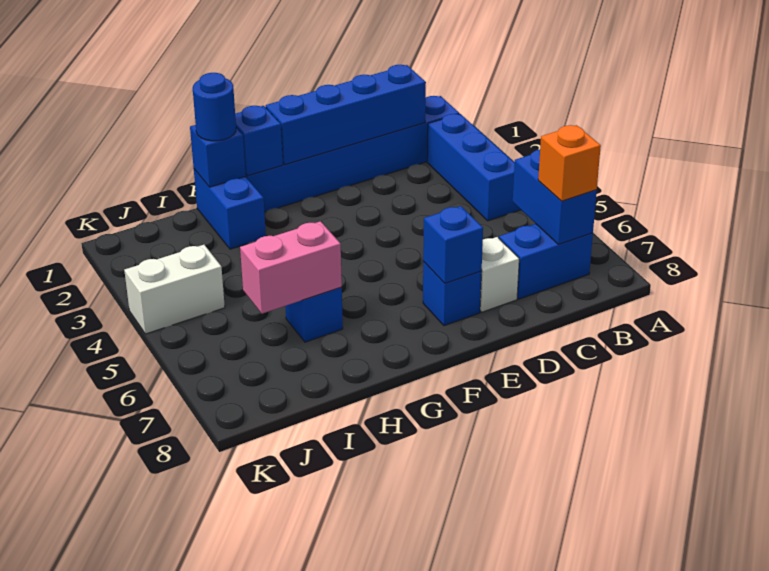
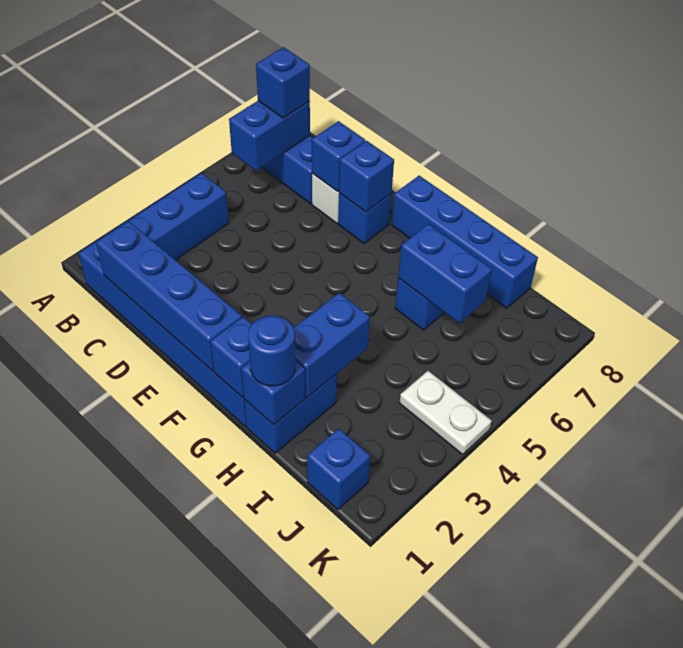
orange 1x1 brick [538,125,601,201] -> blue 1x1 brick [256,47,310,118]
none -> blue 1x1 brick [312,121,365,192]
none -> blue 1x4 brick [392,176,538,308]
none -> blue 1x2 brick [294,293,370,398]
pink 1x2 brick [240,221,342,314] -> blue 1x2 brick [398,224,492,323]
none -> blue 1x1 brick [307,429,370,510]
white 1x2 brick [124,245,225,334] -> white 1x2 plate [400,371,492,454]

